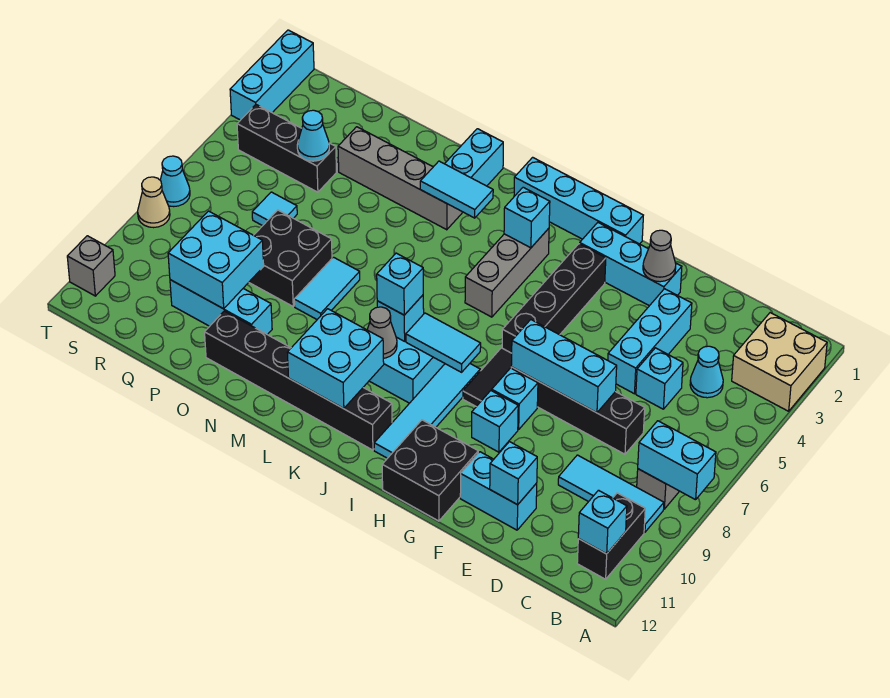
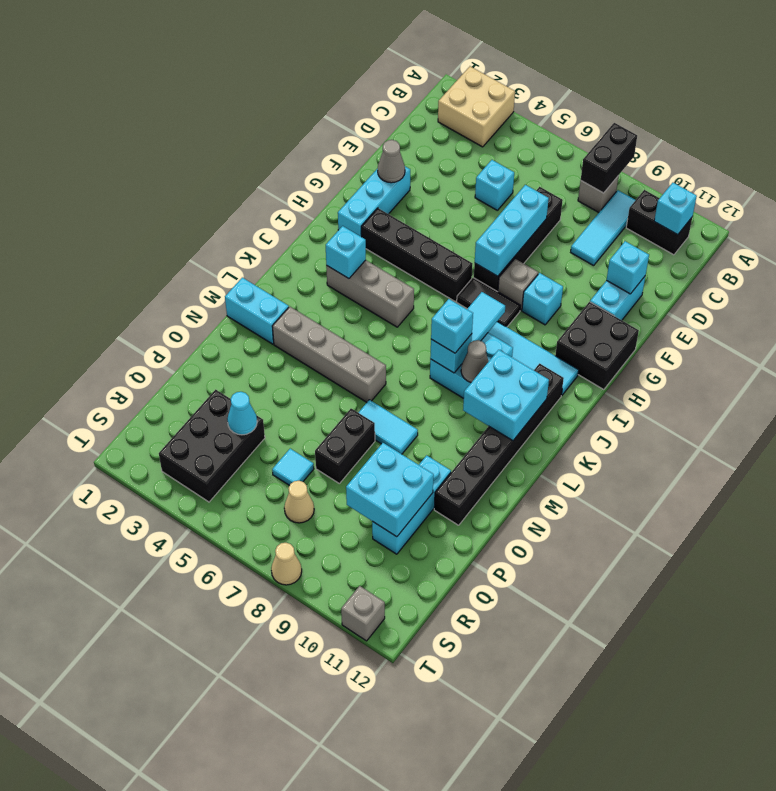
cyan 1x2 brick [638,421,716,500] -> black 1x2 brick [581,123,637,193]
cyan 1x1 cone [690,346,723,398] -> none
cyan 1x3 brick [608,289,692,394] -> none
cyan 1x1 brick [492,368,538,430] -> grey 1x1 brick [498,259,538,310]
cyan 1x4 brick [514,157,643,244] -> none
cyan 1x2 tile [420,161,493,218] -> none
grey 1x4 brick [338,127,463,230] -> grey 1x4 brick turned to [272,307,386,402]
black 2x2 brick [249,210,332,306] -> black 1x2 brick [315,409,375,483]
black 1x3 brick [237,105,337,192] -> black 2x3 brick [159,390,265,502]
none -> tan 1x1 cone [284,481,314,523]
cyan 1x3 brick [230,30,314,120] -> none
cyan 1x1 cone [160,156,190,207] -> none

